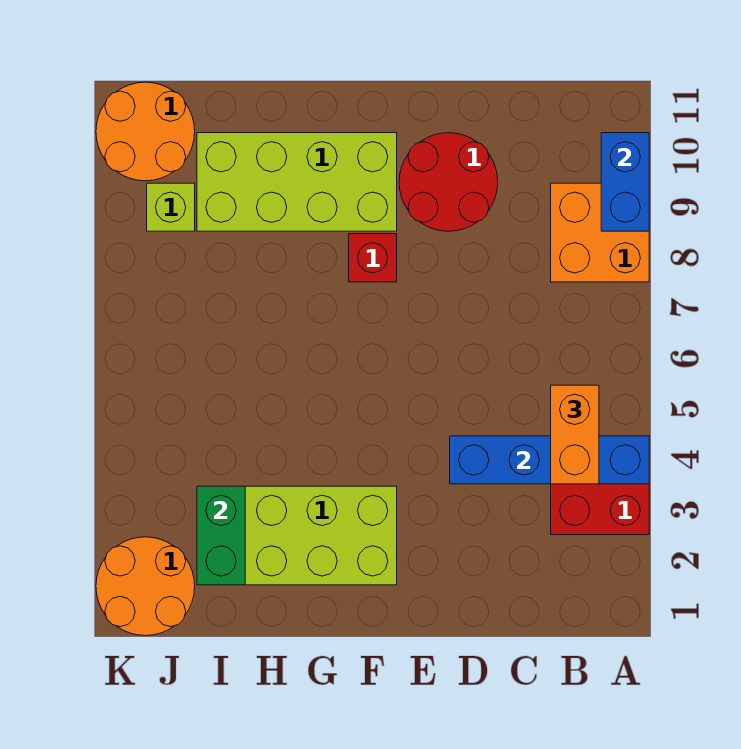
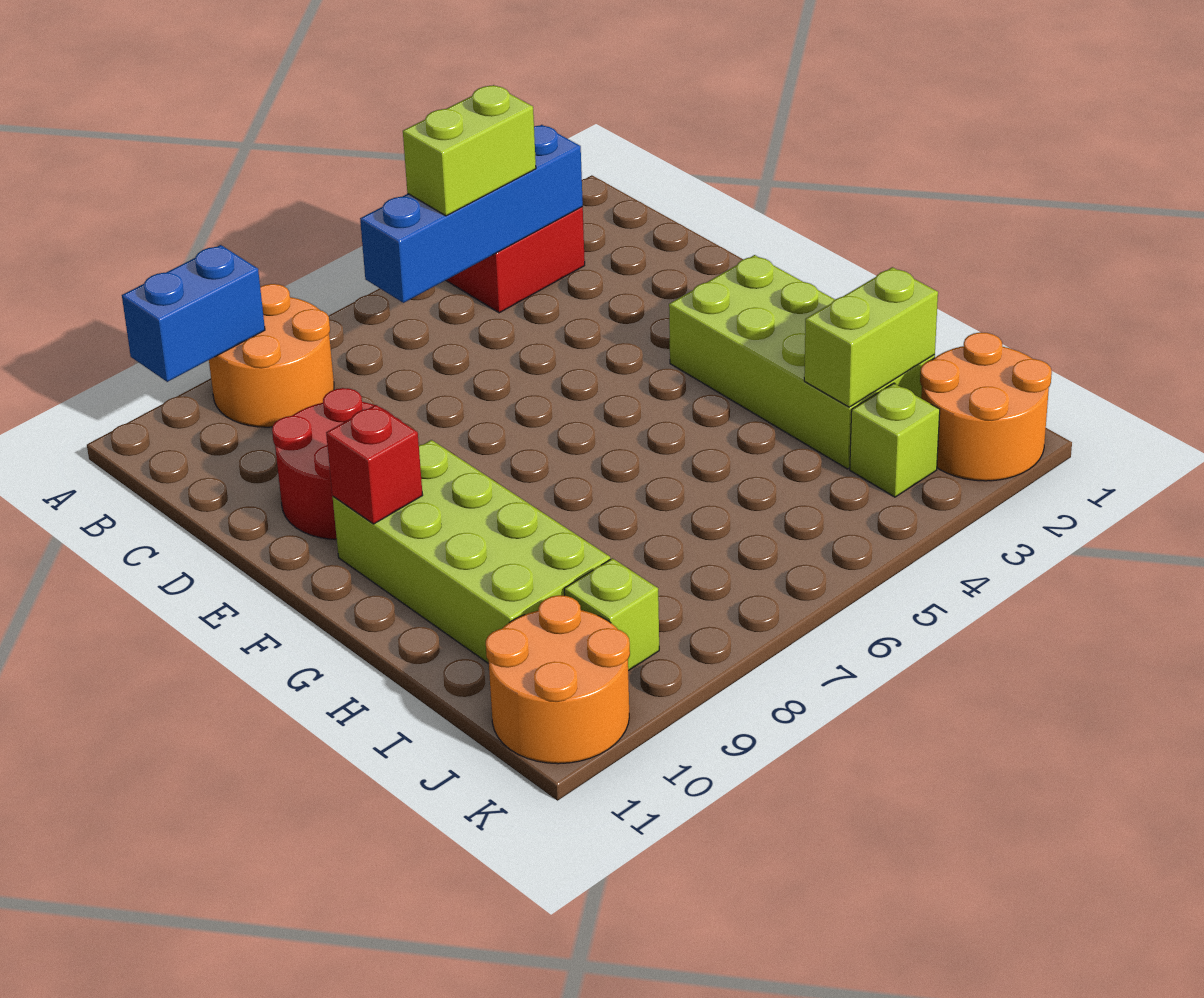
blue 1x4 brick [450,436,649,484] -> blue 1x4 brick turned to [360,125,583,303]
orange 2x2 brick [551,183,649,282] -> orange 2x2 round brick [209,284,334,427]
orange 1x2 brick [551,385,599,484] -> lime 1x2 brick [403,85,536,216]
red 1x1 brick [349,234,397,282] -> red 1x1 brick moved to [326,405,423,524]
green 1x2 brick [197,486,245,585] -> lime 1x2 brick [804,267,938,407]
none -> lime 1x1 brick [850,383,940,497]

